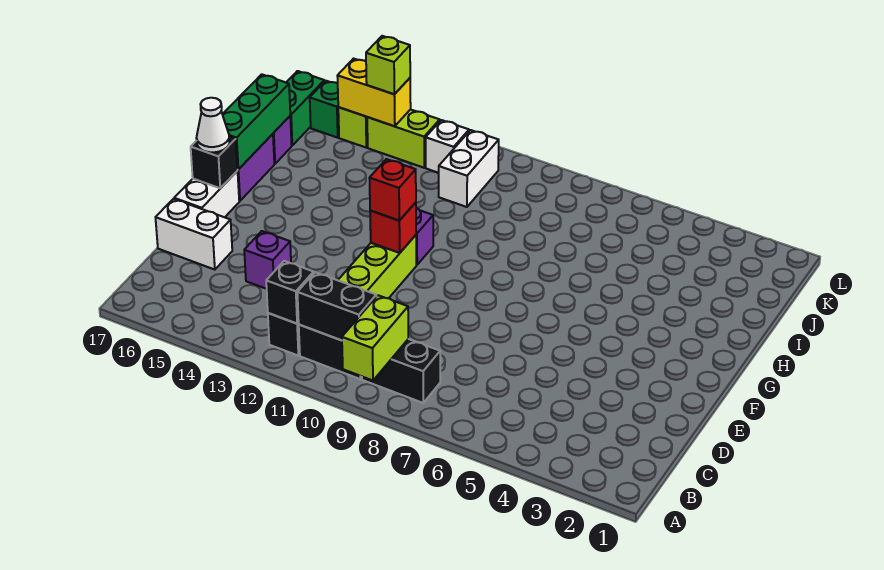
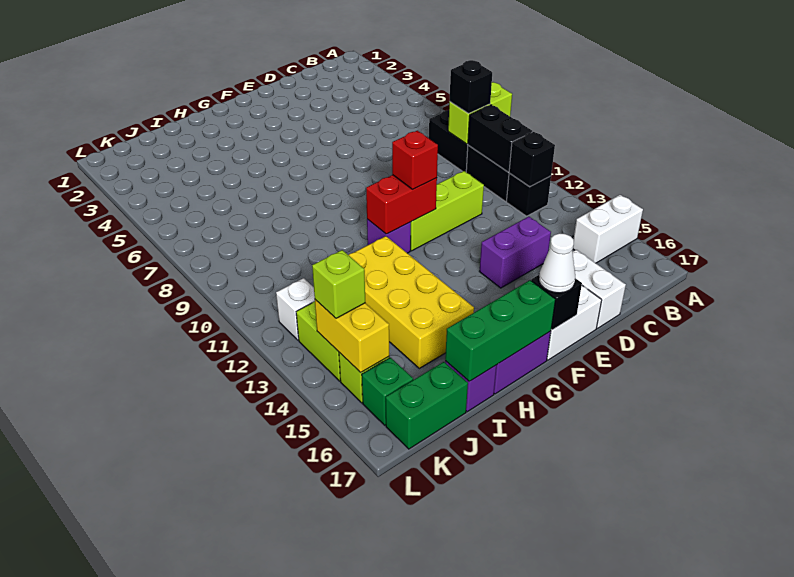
none -> black 1x1 brick [450,60,492,114]
purple 1x1 brick [244,231,291,289] -> purple 1x2 brick [479,217,551,288]
red 1x1 brick [370,202,416,253] -> red 1x2 brick [366,175,437,234]
none -> yellow 2x4 brick [349,236,474,368]
white 1x2 brick [439,130,499,207] -> white 1x2 brick moved to [573,195,643,263]

